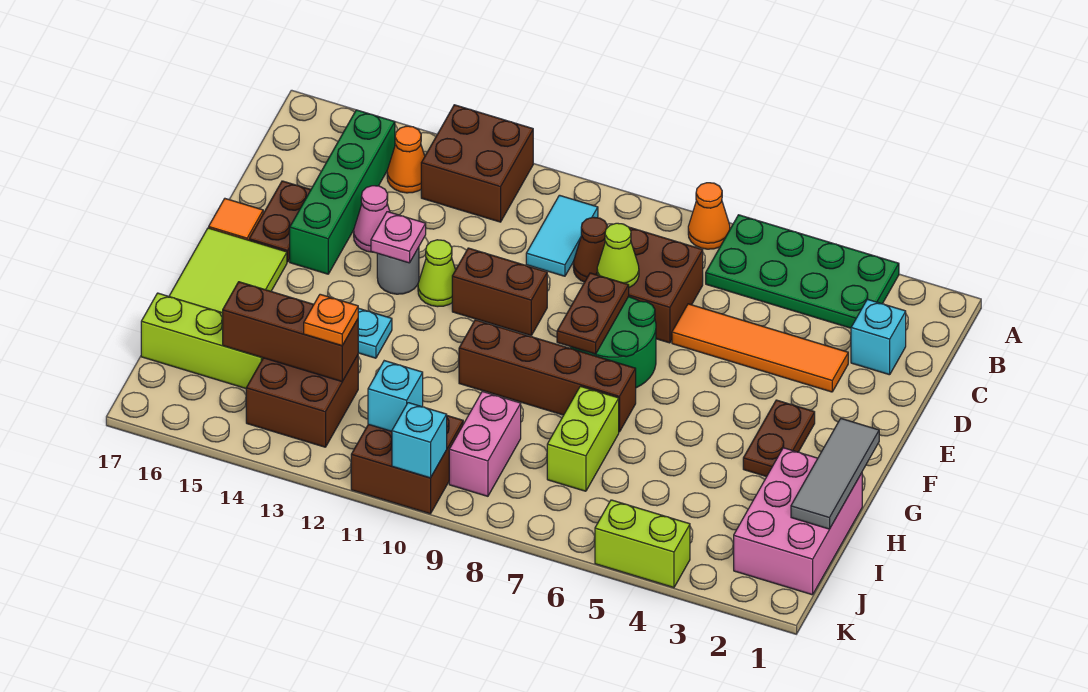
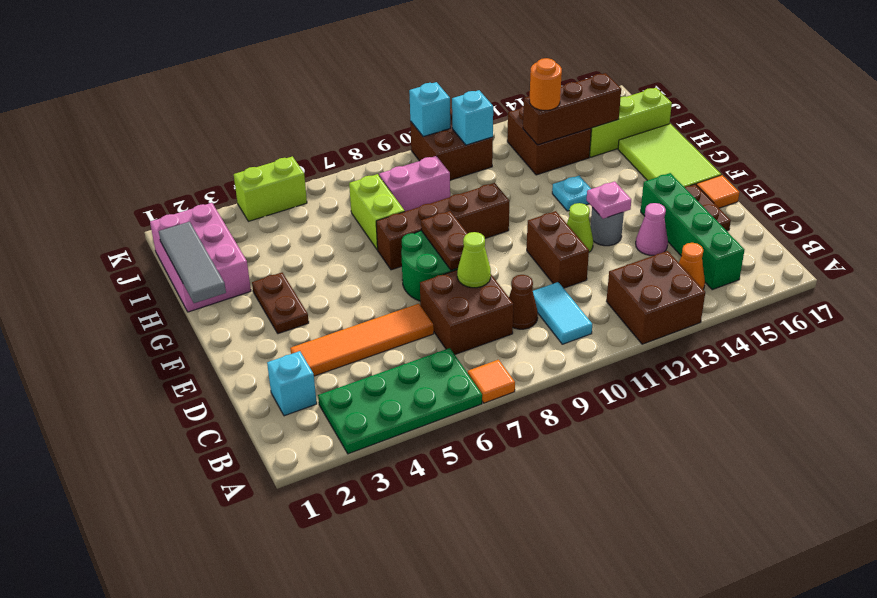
orange 1x1 cone [688,183,730,249] -> orange 1x1 tile [468,360,515,403]
brown 1x2 brick [452,248,547,336] -> brown 1x2 brick turned to [527,211,589,288]
pink 1x2 brick [449,391,521,496] -> pink 1x2 brick turned to [379,156,450,211]
orange 1x1 plate [304,294,358,346] -> orange 1x1 round brick [530,58,562,110]

